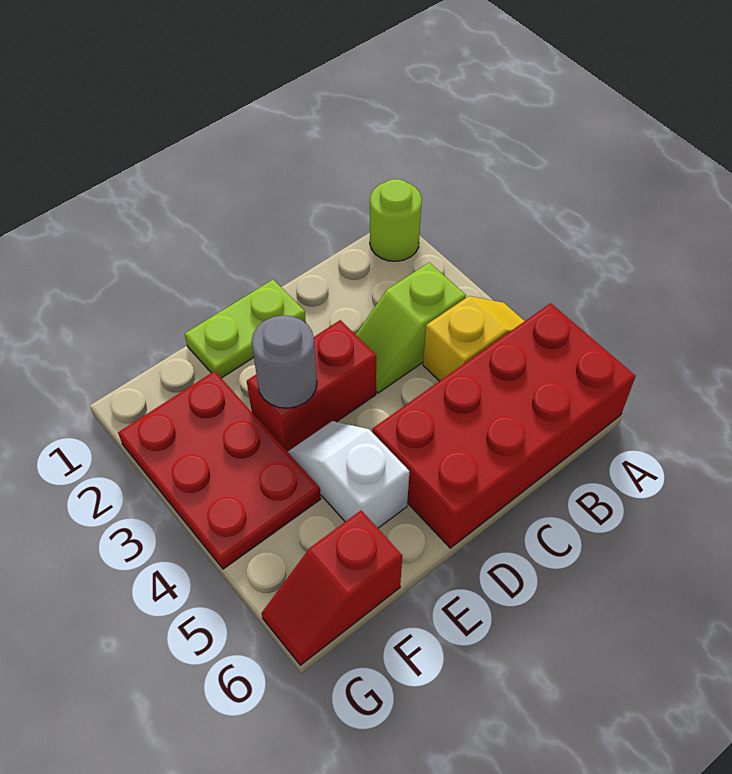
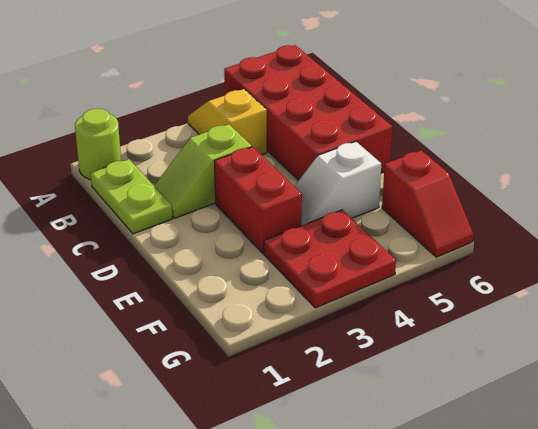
lime 1x2 slope [356,262,466,393] -> lime 1x2 slope turned to [154,124,252,218]
lime 1x2 plate [185,280,306,378] -> lime 1x2 plate moved to [91,159,172,234]
grey 1x1 round brick [251,315,317,408] -> none
red 2x3 plate [118,371,321,569] -> red 2x2 plate [264,210,396,308]

